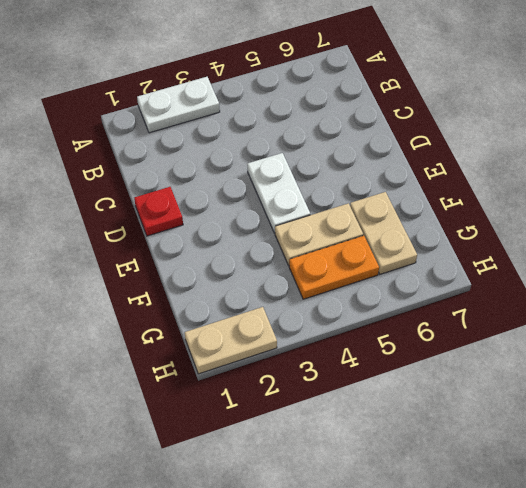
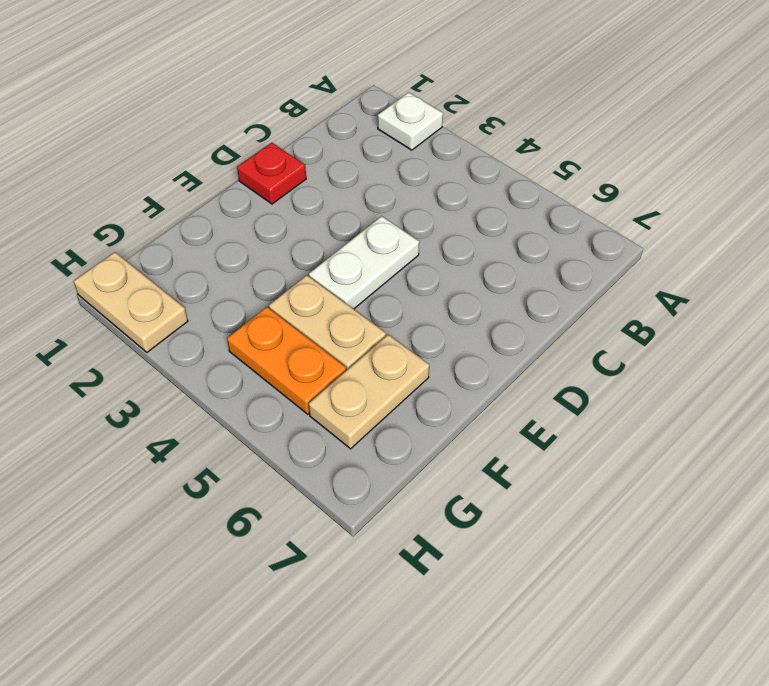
white 1x2 plate [137,77,220,133] -> white 1x1 plate [378,92,443,150]

